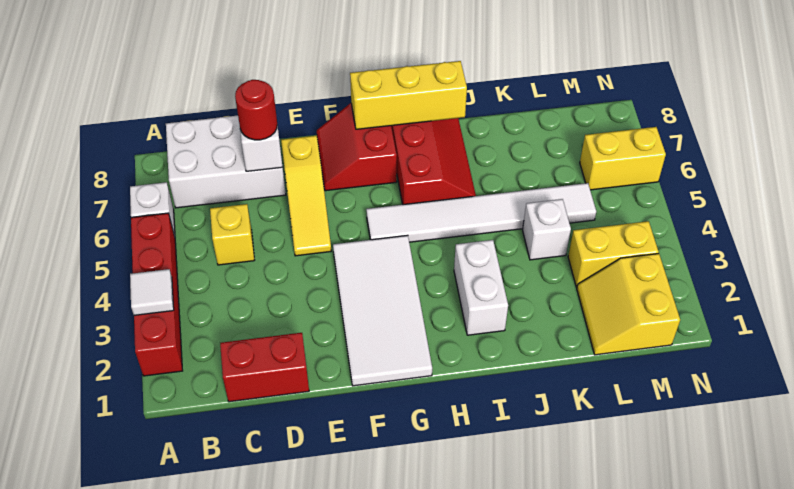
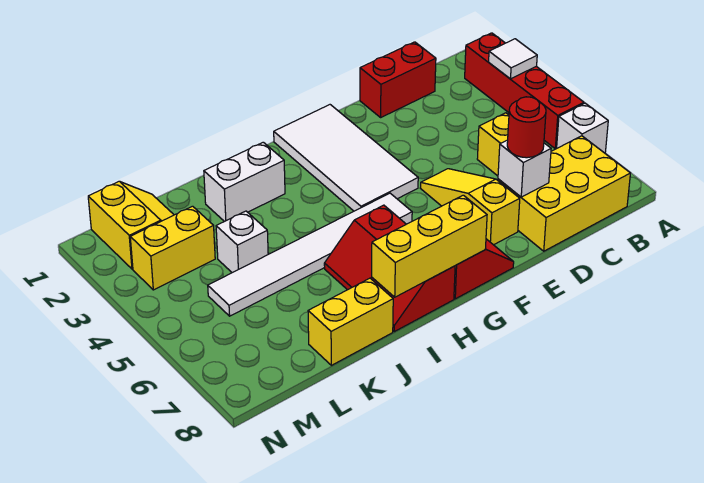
white 2x3 brick [166,116,286,208] -> yellow 2x3 brick [498,136,630,251]
white 1x2 brick [454,240,508,335] -> white 1x2 brick turned to [204,142,285,222]
yellow 1x2 brick [580,127,666,190] -> yellow 1x2 brick moved to [308,278,393,365]

